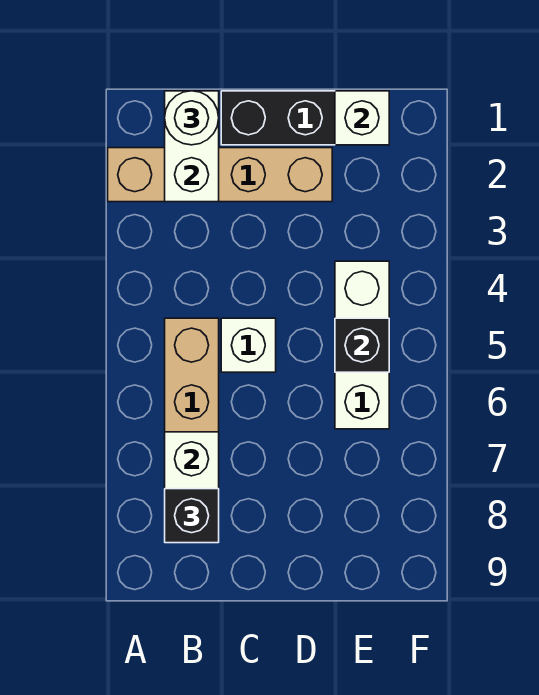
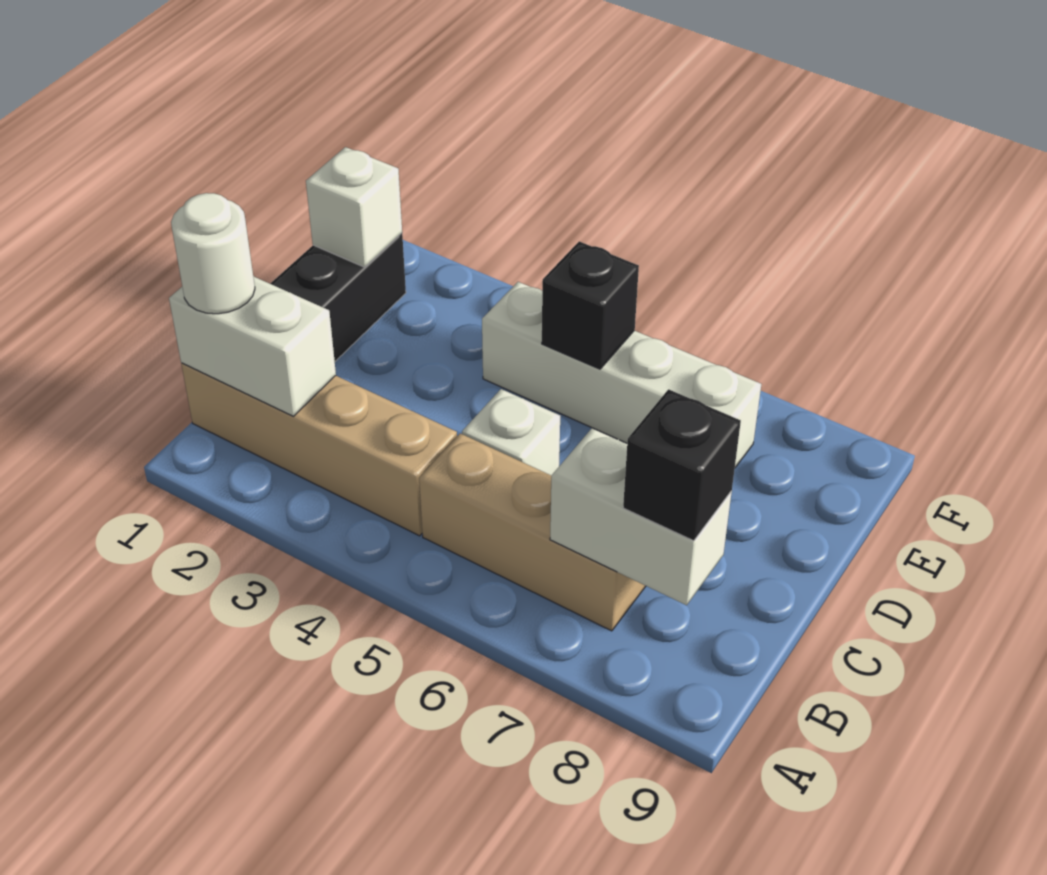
tan 1x4 brick [108,148,332,202] -> tan 1x4 brick turned to [181,363,457,536]
white 1x3 brick [335,261,389,429] -> white 1x4 brick [482,282,762,468]

